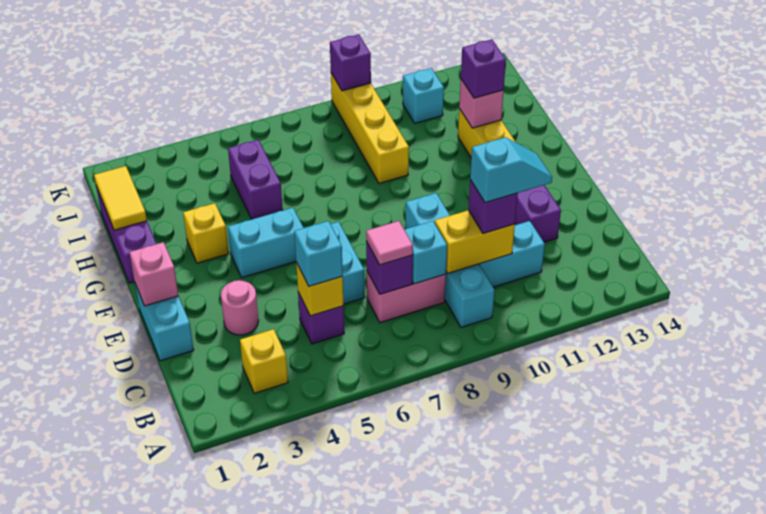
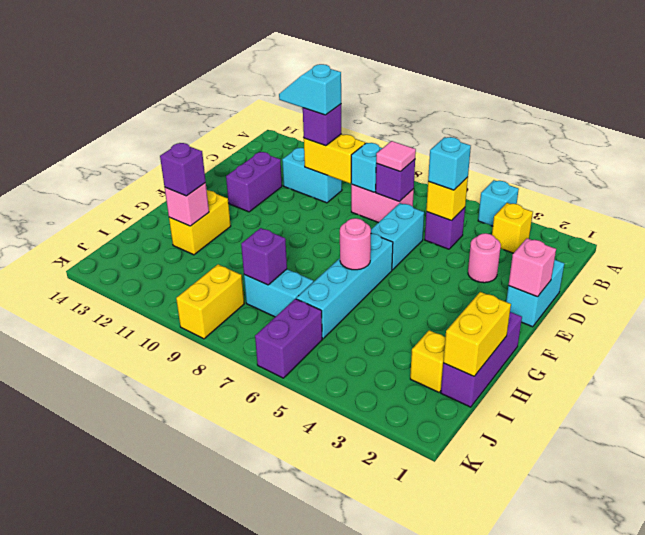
cyan 1x4 brick [405,193,494,327] -> cyan 1x4 brick moved to [296,234,393,339]
cyan 1x2 brick [228,208,303,278] -> cyan 1x2 brick moved to [244,269,313,317]
yellow 1x1 brick [183,203,229,263] -> yellow 1x1 brick moved to [410,330,445,392]
none -> pink 1x1 round brick [340,218,371,270]
yellow 1x2 tile [94,166,147,230] -> yellow 1x2 brick [443,292,511,376]
purple 1x2 brick [228,140,283,219] -> purple 1x2 brick moved to [255,299,322,378]
yellow 1x4 brick [331,73,409,184] -> yellow 1x2 brick [176,264,244,339]
cyan 1x1 brick [403,68,444,123] -> cyan 1x1 brick moved to [478,180,519,226]
purple 1x1 brick [330,34,371,91] -> purple 1x1 brick moved to [241,228,287,285]

